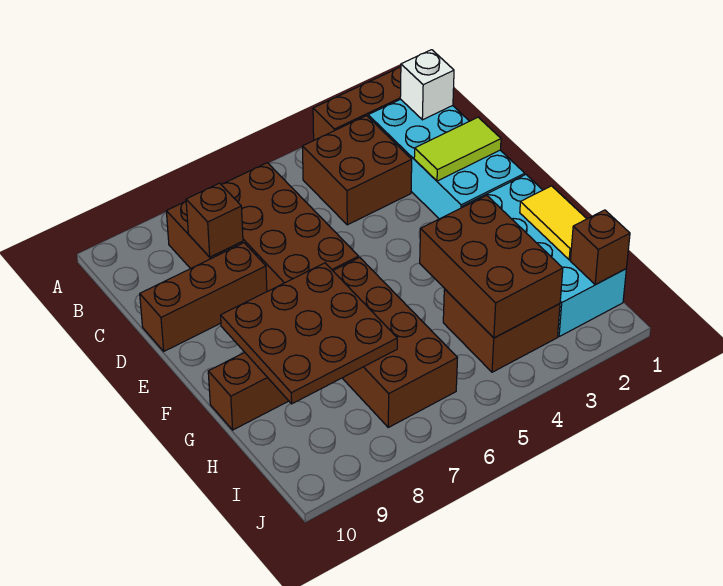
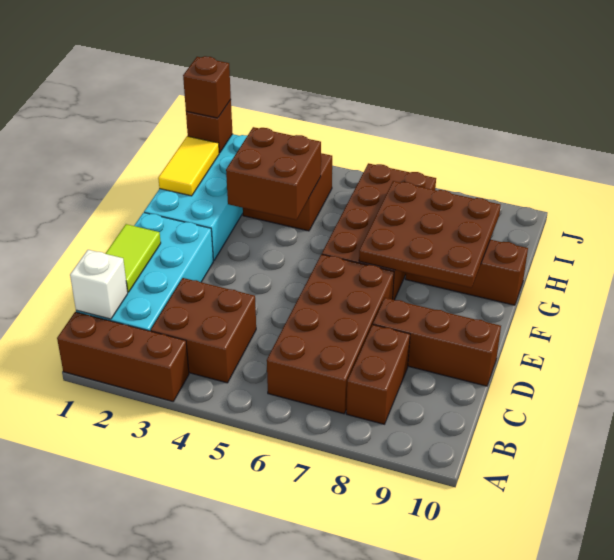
brown 1x1 brick [186,183,243,257] -> brown 1x1 brick moved to [183,56,231,118]
lime 1x2 tile [414,117,501,181] -> lime 1x2 tile turned to [105,224,161,292]
brown 2x3 brick [420,195,563,338] -> brown 2x2 brick [226,127,321,220]

